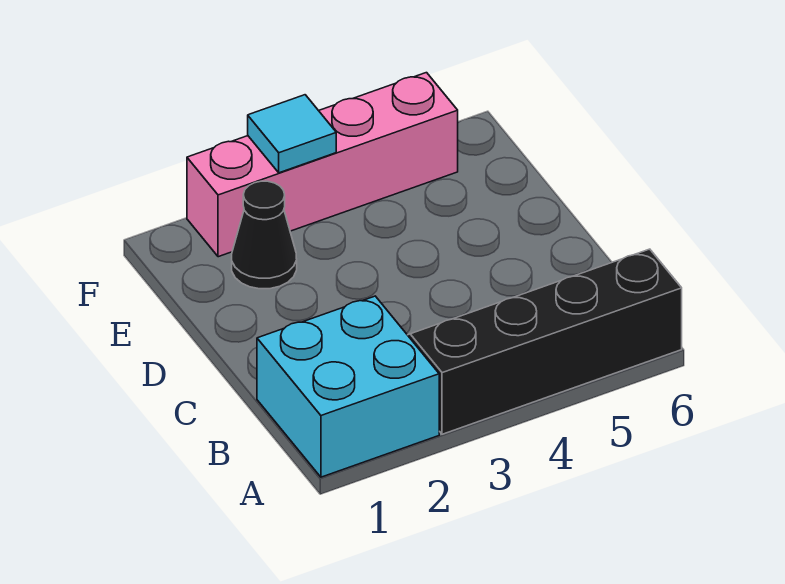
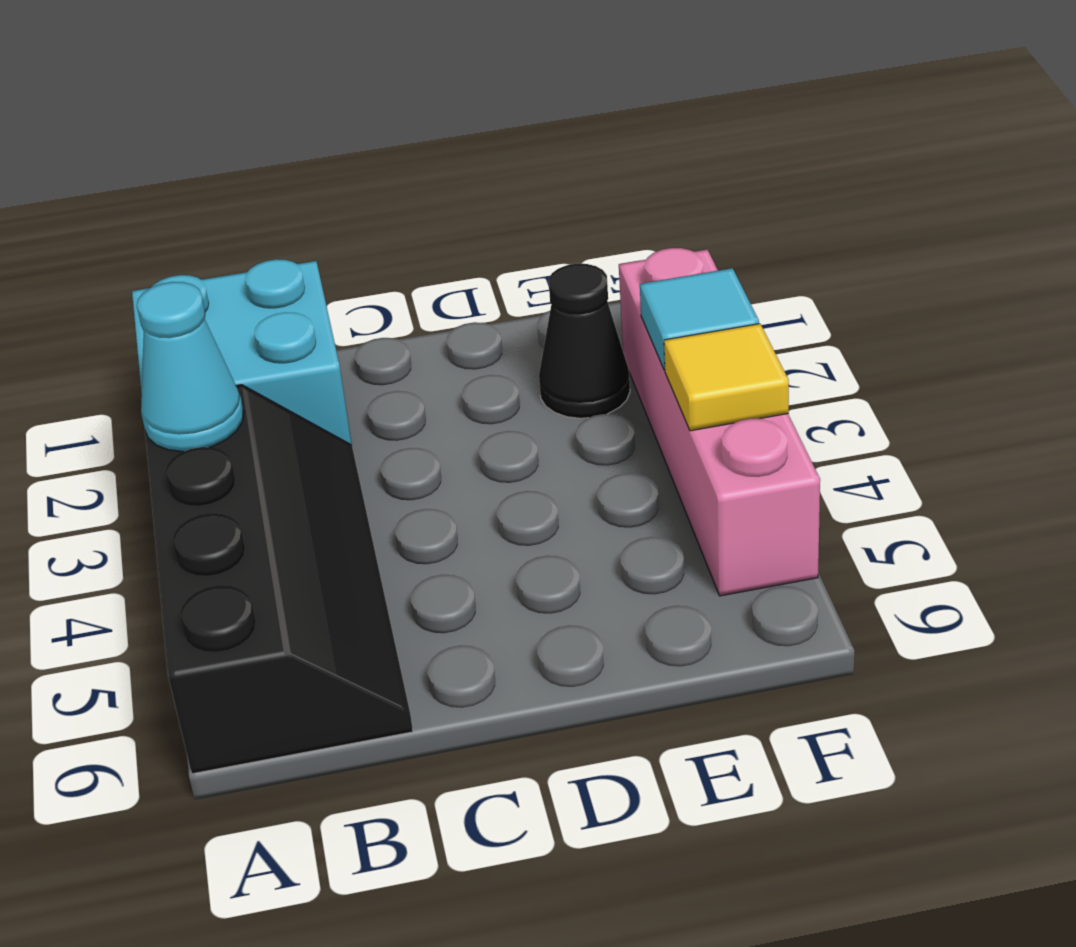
none -> cyan 1x1 cone [137,282,243,451]
none -> yellow 1x1 tile [664,324,789,431]

